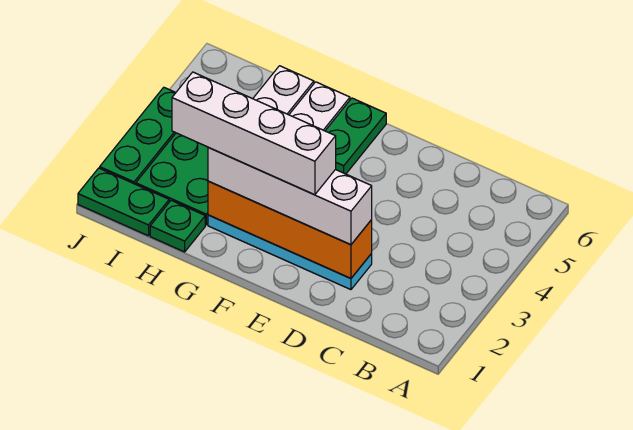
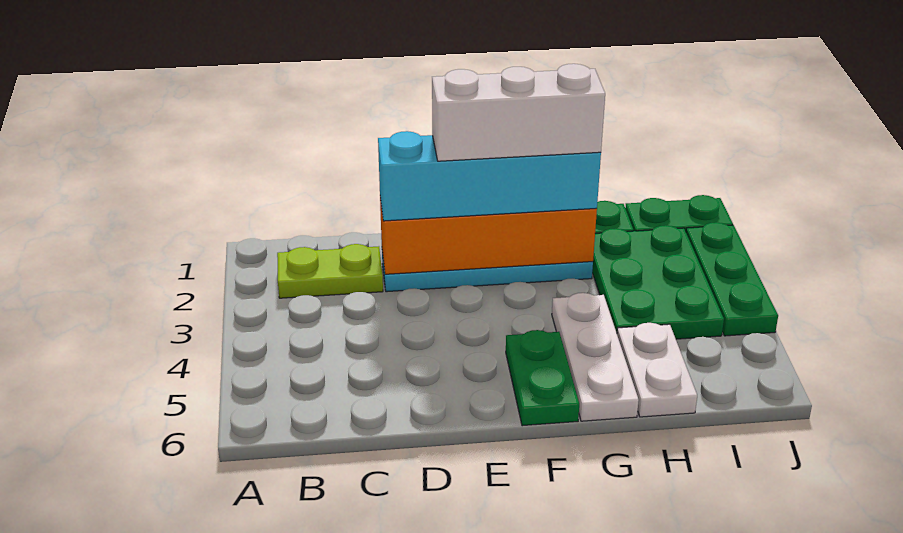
none -> lime 1x2 plate [277,244,383,298]
white 1x4 brick [208,147,372,245] -> cyan 1x4 brick [378,131,601,221]
white 1x4 brick [172,72,336,195] -> white 1x3 brick [432,64,605,161]

